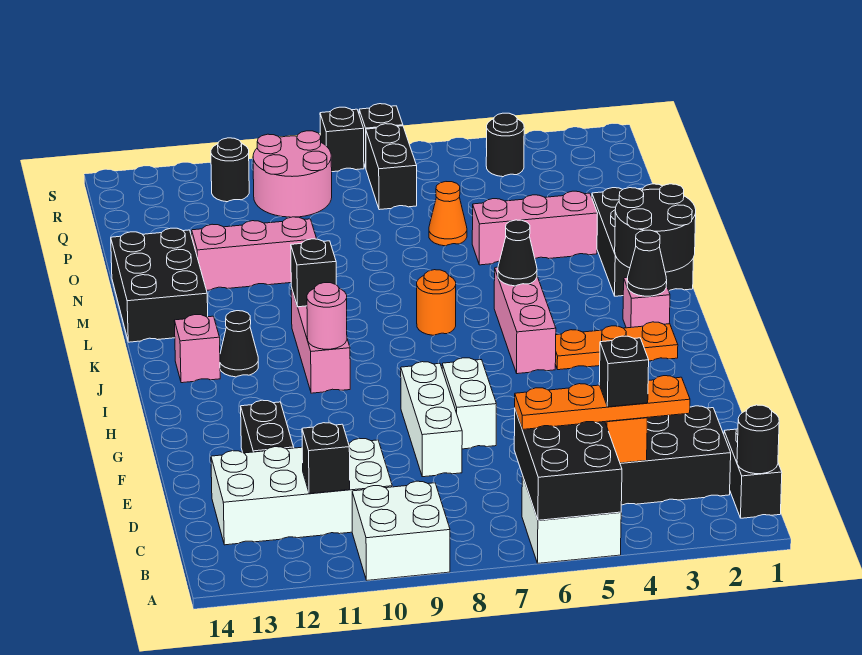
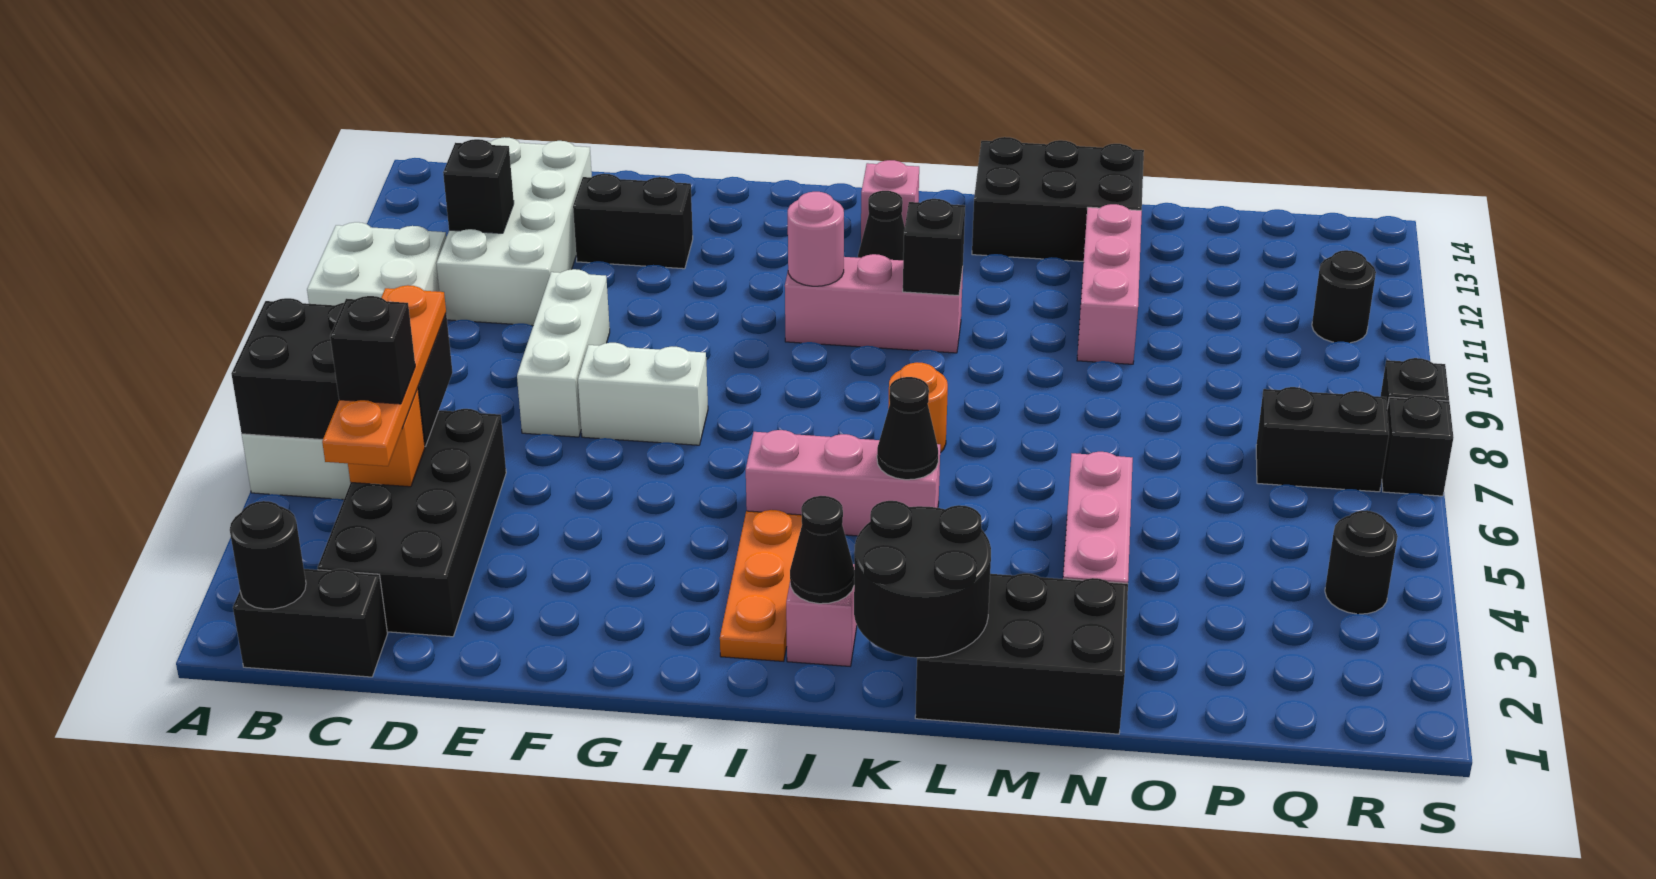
white 1x3 brick [401,362,462,477] -> white 1x3 brick turned to [517,269,610,437]
orange 1x1 cone [429,182,467,246] -> none
pink 2x2 round brick [253,131,332,217] -> none

